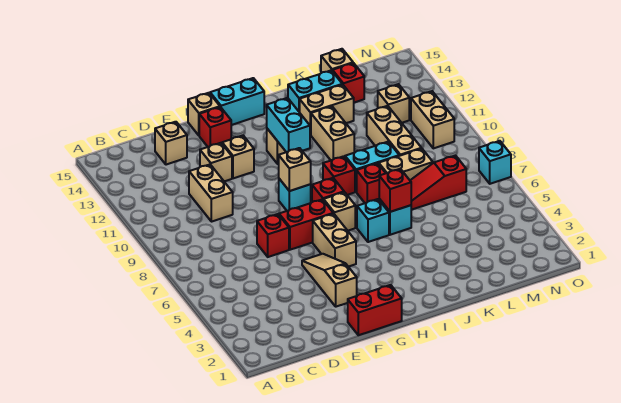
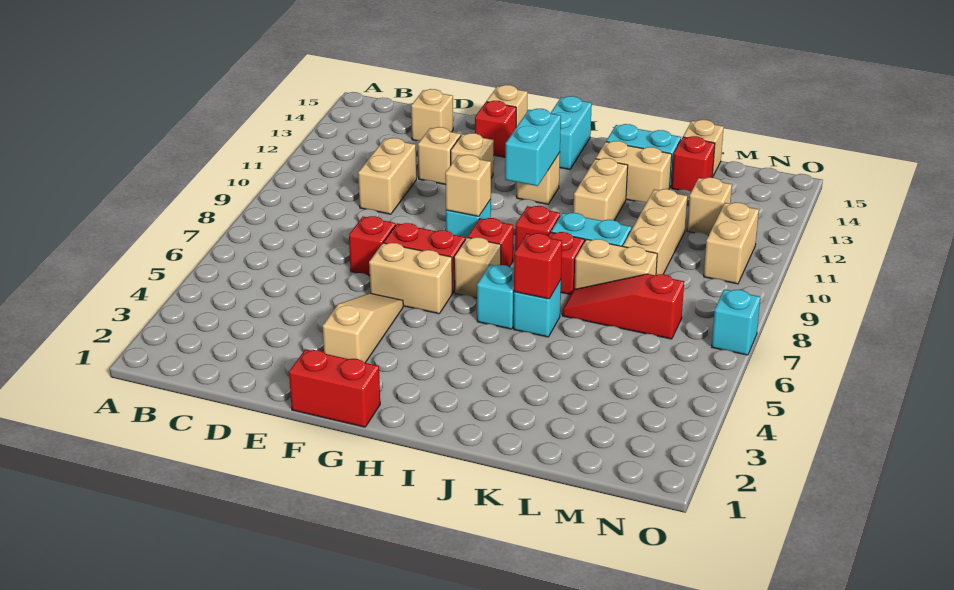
tan 1x2 brick [313,214,356,267] -> tan 1x2 brick turned to [369,243,452,314]
cyan 1x2 brick [210,78,264,125] -> cyan 1x2 brick turned to [551,96,592,170]

